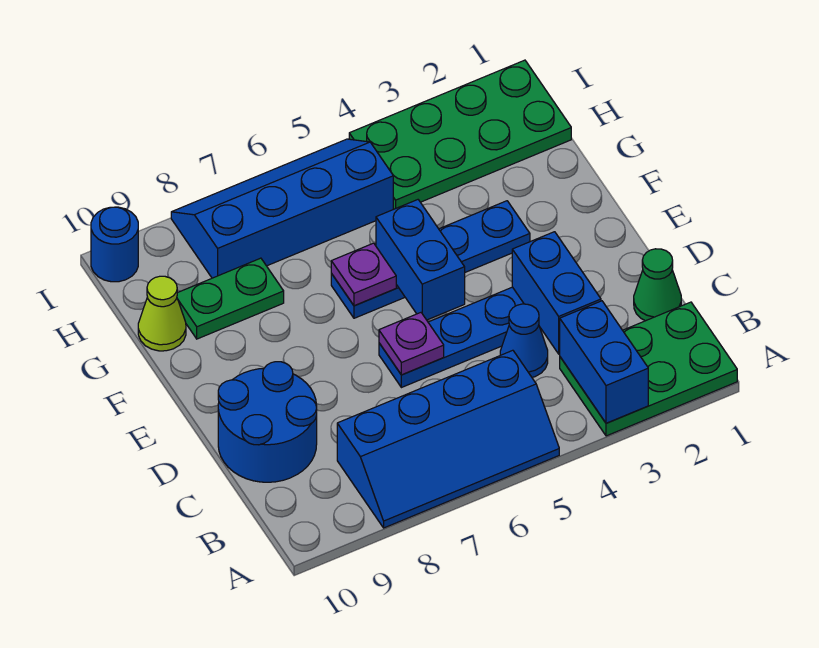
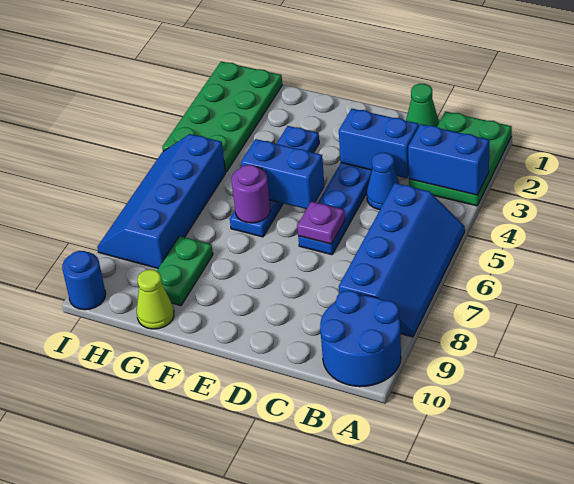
blue 2x2 round brick [218,362,317,482] -> blue 2x2 round brick moved to [320,291,401,387]
purple 1x1 plate [331,243,396,306] -> purple 1x1 round brick [231,165,271,223]

